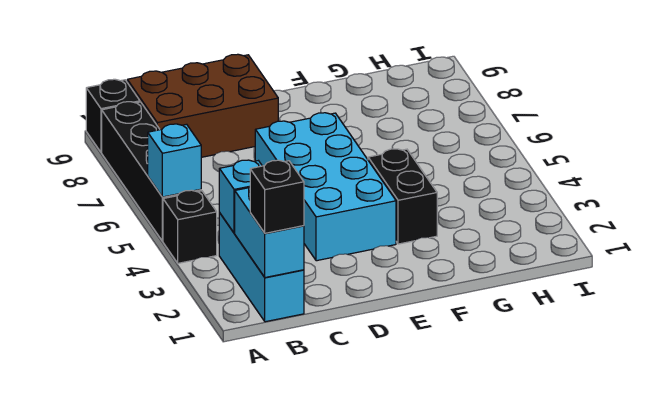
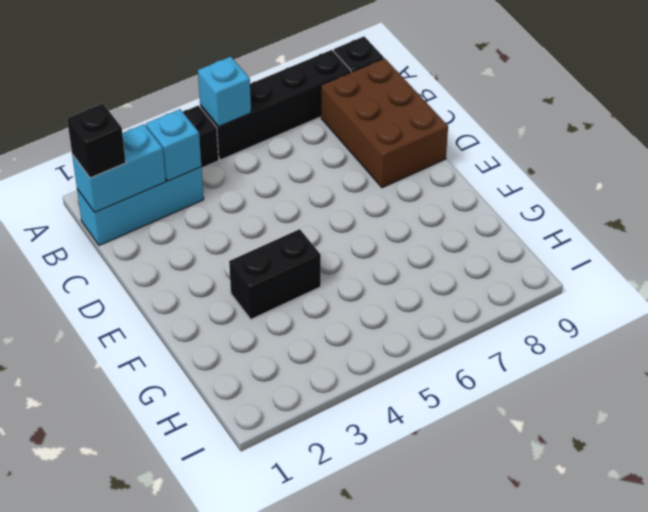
cyan 2x4 brick [255,113,396,261] -> none

